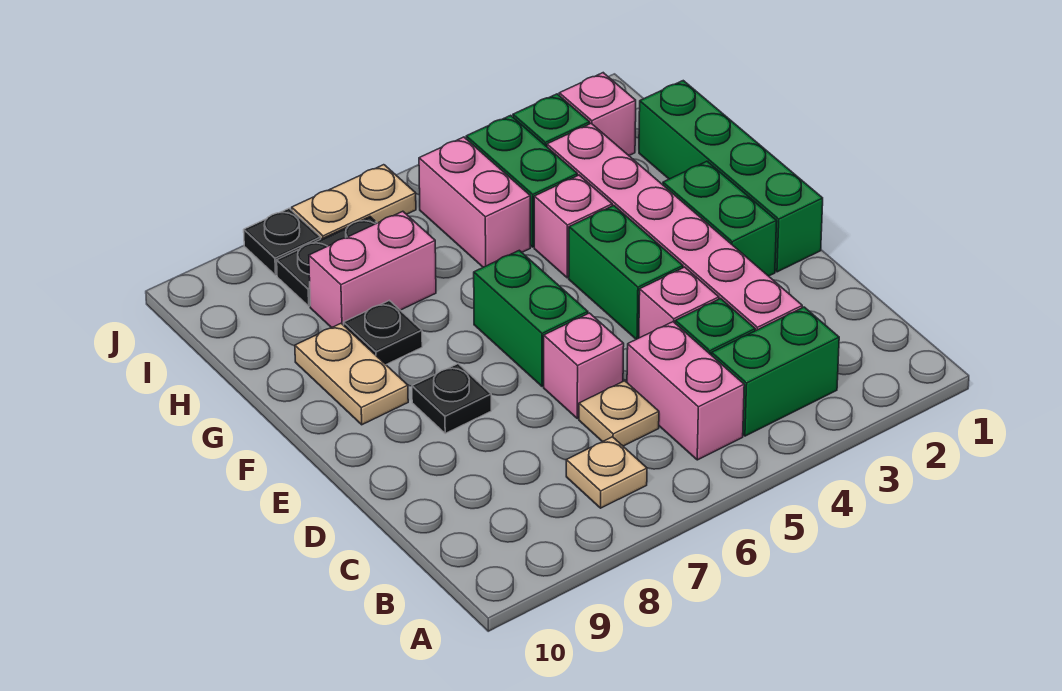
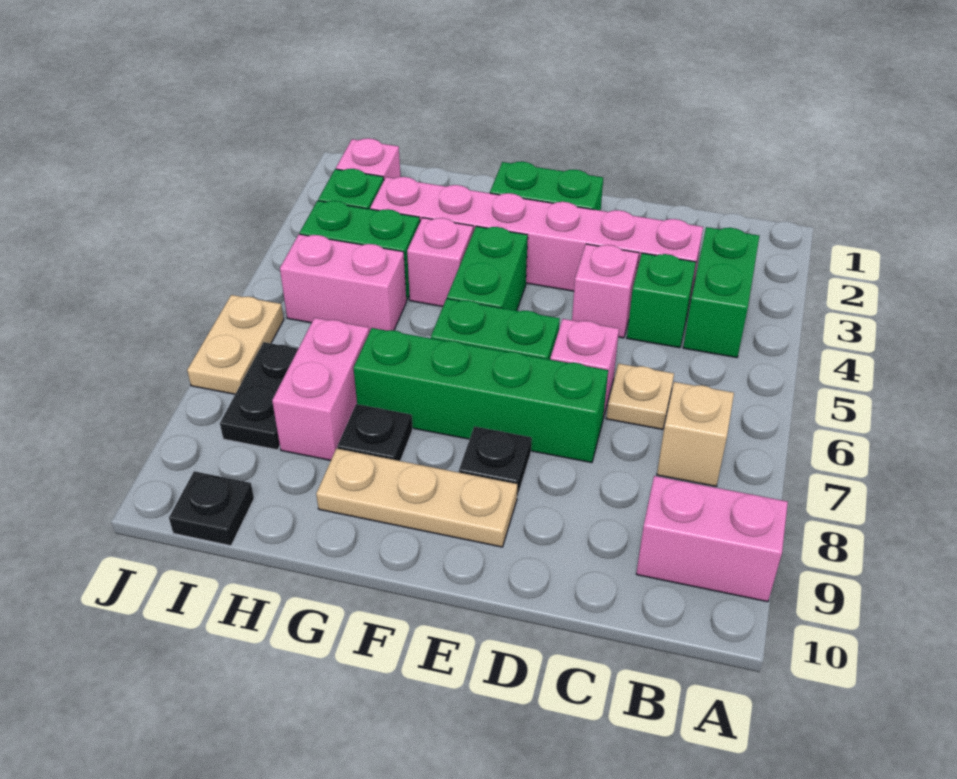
pink 1x2 brick [627,322,744,460] -> pink 1x2 brick moved to [636,476,788,602]
tan 1x1 plate [566,437,647,508] -> tan 1x1 brick [657,382,734,486]
green 1x4 brick [639,81,823,272] -> green 1x4 brick moved to [354,328,608,463]
green 1x2 brick [569,206,683,339] -> green 1x2 brick turned to [447,226,528,311]
tan 1x2 plate [295,323,408,425] -> tan 1x3 plate [316,449,517,547]
black 1x1 plate [244,208,321,275] -> black 1x1 plate moved to [169,471,254,546]

